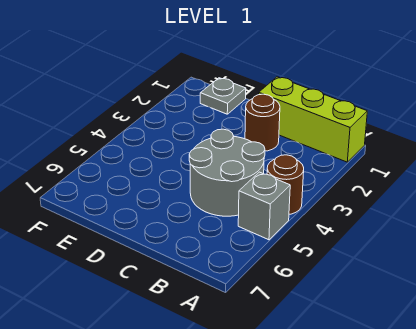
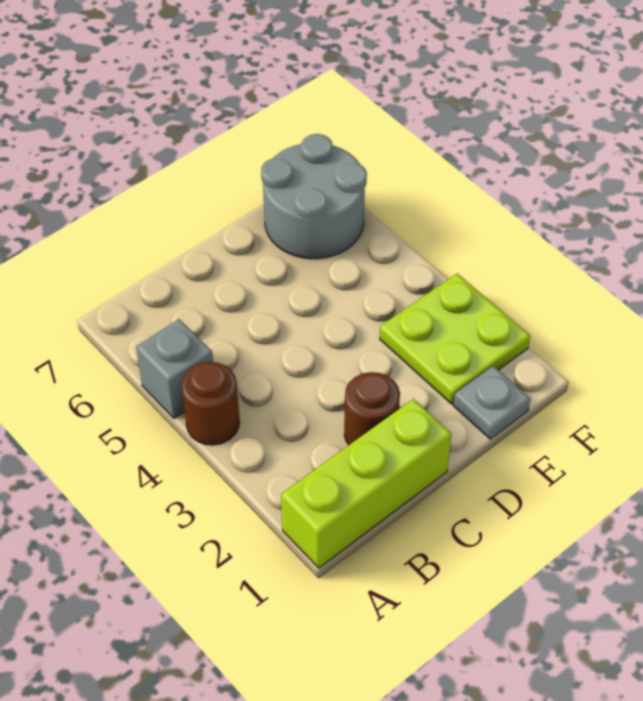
grey 2x2 round brick [189,129,265,216] -> grey 2x2 round brick moved to [261,134,367,259]
none -> lime 2x2 plate [380,274,530,404]

